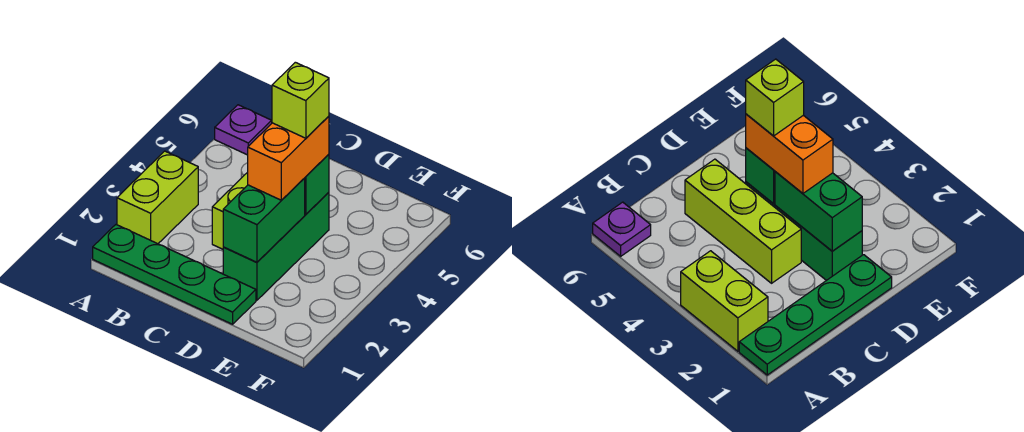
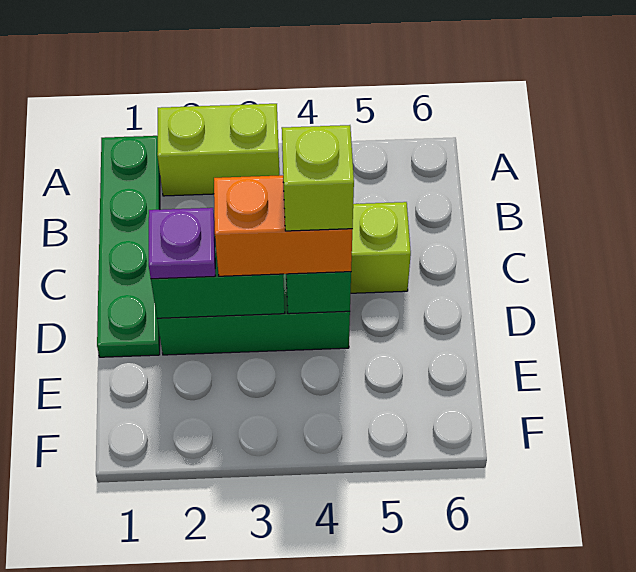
purple 1x1 plate [215,105,272,155] -> purple 1x1 plate moved to [149,208,215,279]

